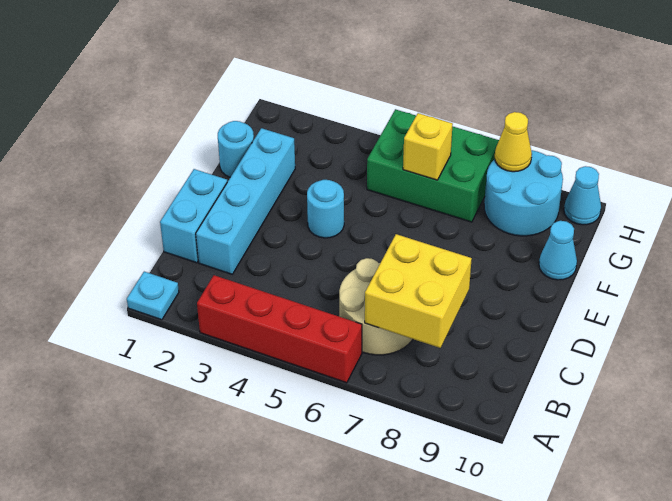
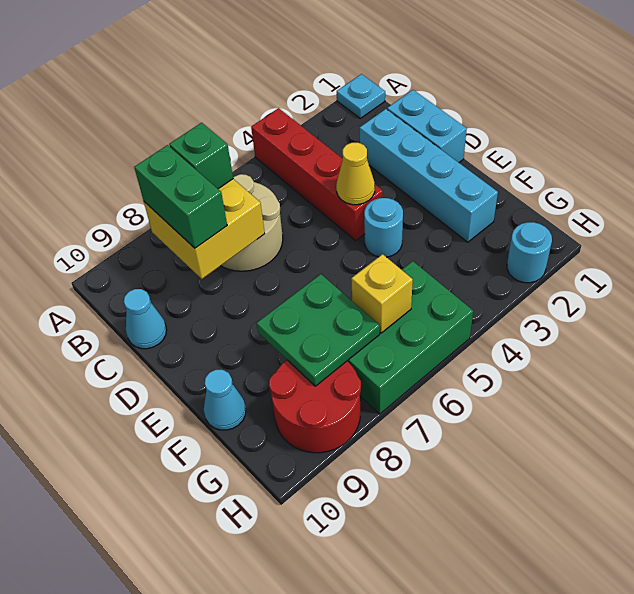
red 1x4 brick [197,275,362,383] -> red 1x4 brick turned to [251,108,383,241]
none -> green 1x1 brick [169,123,233,189]
none -> green 1x2 brick [134,145,227,248]
cyan 1x1 round brick [218,121,254,177] -> cyan 1x1 round brick moved to [507,222,552,283]
none -> green 2x2 plate [256,274,380,386]
cyan 2x2 round brick [484,150,563,236] -> red 2x2 round brick [269,360,361,453]
yellow 1x1 cone [495,112,532,172] -> yellow 1x1 cone moved to [336,143,375,205]
cyan 1x1 cone [564,166,601,225] -> cyan 1x1 cone moved to [124,289,167,349]

